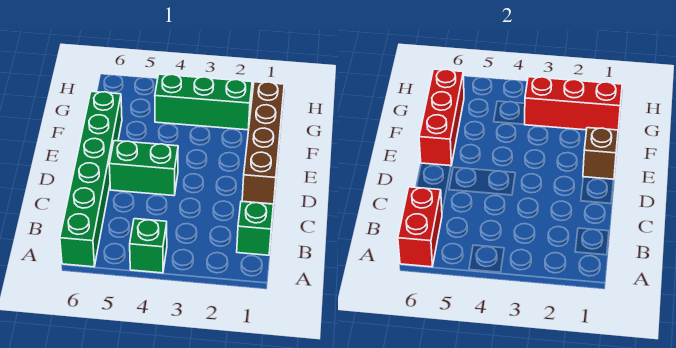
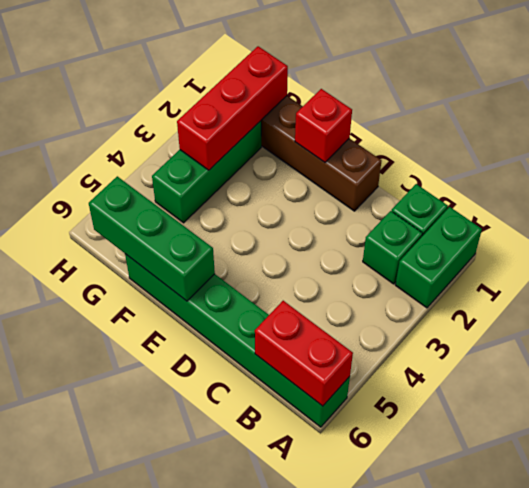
green 1x1 brick [130,219,167,273] -> green 1x1 brick moved to [363,211,422,284]
green 1x2 brick [109,141,178,196] -> green 1x2 brick moved to [395,207,482,308]
brown 1x1 brick [583,128,618,180] -> red 1x1 brick [295,89,352,162]
red 1x3 brick [419,69,464,166] -> green 1x3 brick [89,176,215,301]

